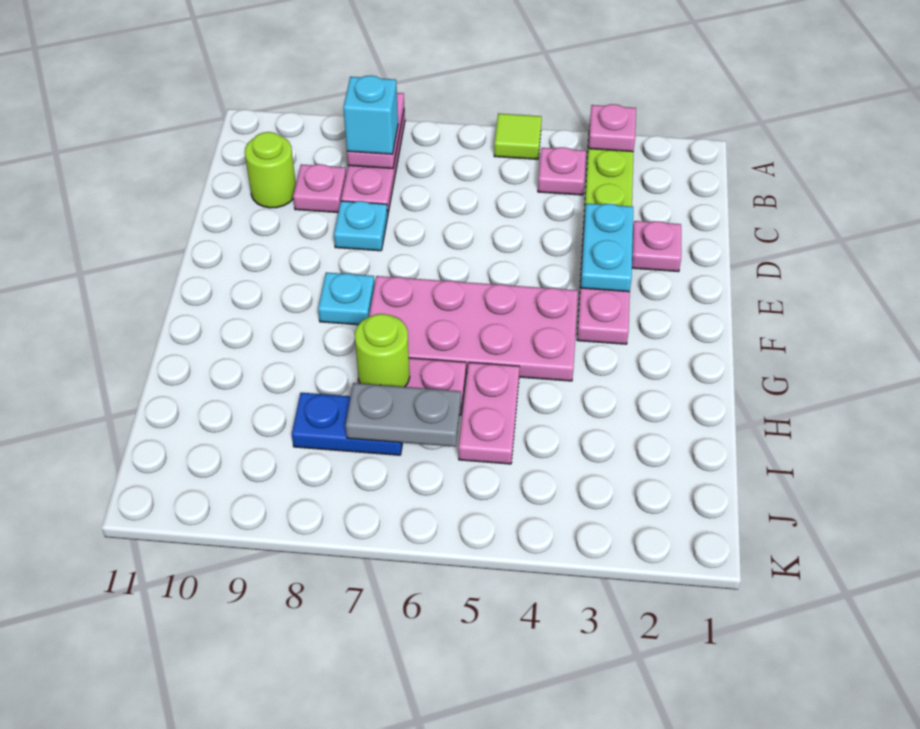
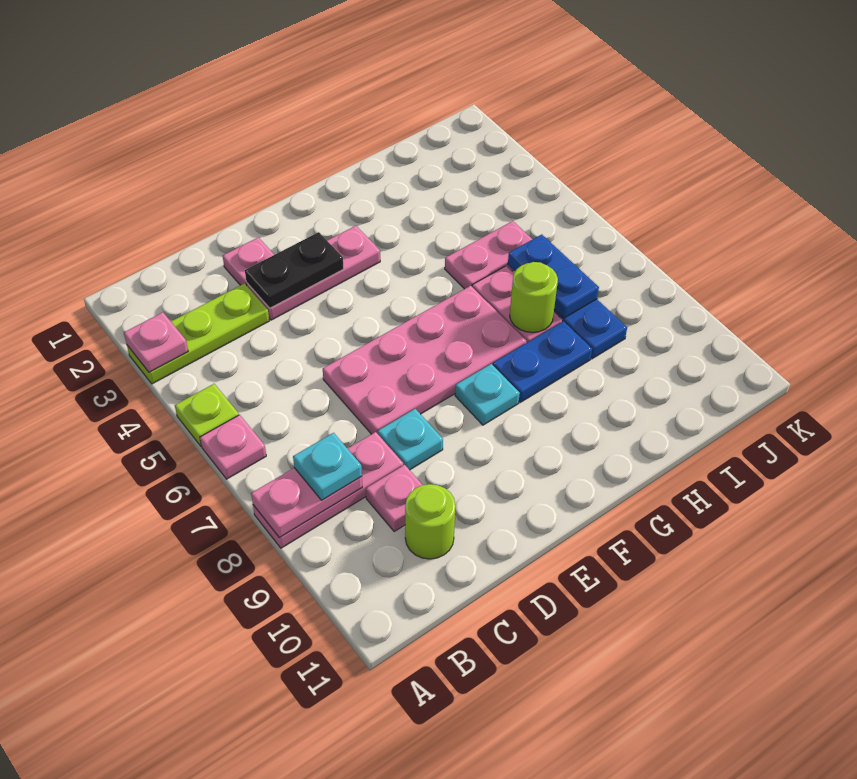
lime 1x1 tile [494,113,542,159] -> lime 1x1 plate [175,384,239,446]
pink 1x1 plate [538,147,586,195] -> pink 1x1 plate moved to [200,415,266,479]
cyan 1x1 brick [343,75,398,154] -> cyan 1x1 plate [293,433,362,500]
cyan 1x2 plate [581,203,633,292] -> black 1x2 plate [245,232,344,308]
pink 2x4 plate [369,276,578,381] -> pink 2x4 plate turned to [323,286,526,434]
none -> blue 1x2 plate [493,321,592,402]
grey 1x2 plate [346,383,461,447] -> blue 1x2 plate [508,235,599,318]

